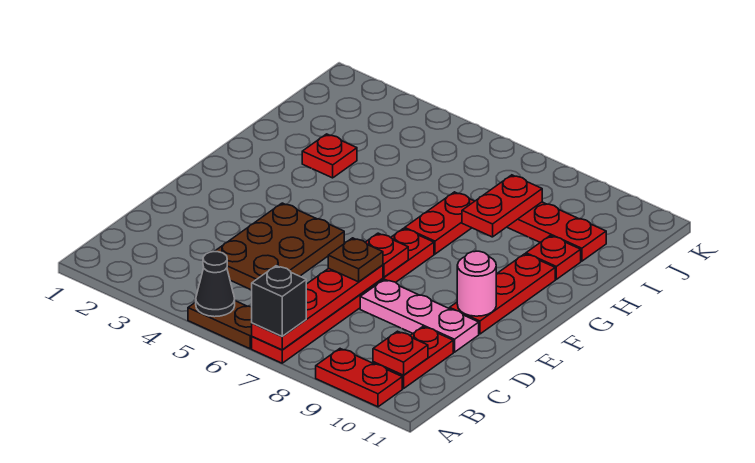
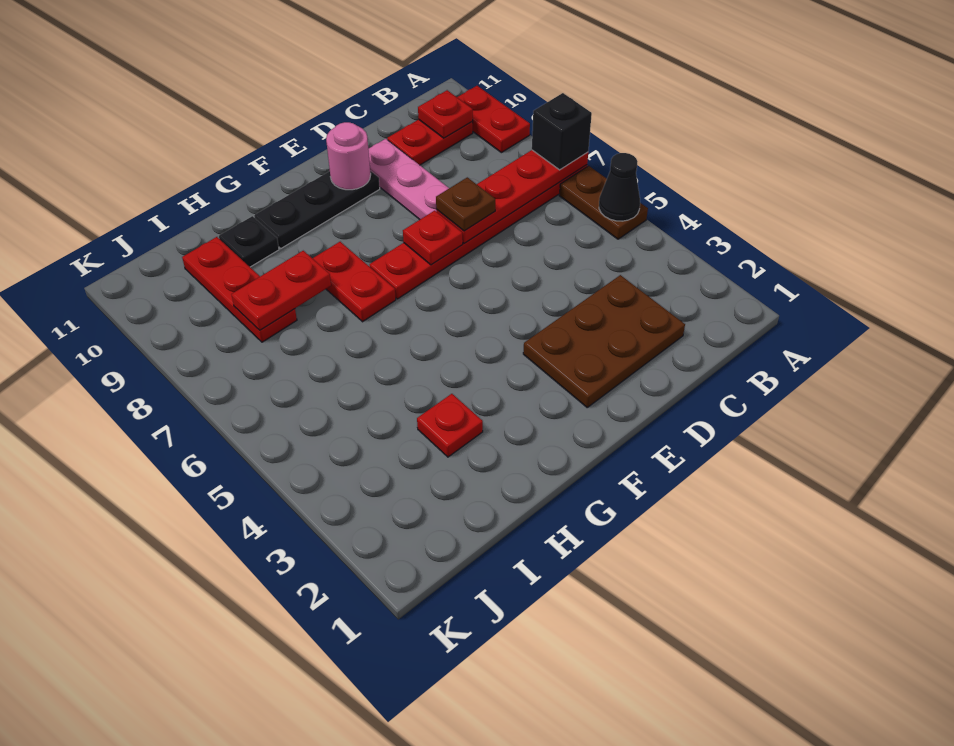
brown 2x3 plate [214,203,344,290] -> brown 2x3 plate moved to [523,275,685,407]
red 1x3 plate [450,254,555,334] -> black 1x3 plate [254,171,380,248]
red 1x2 plate [405,192,474,254] -> red 1x2 plate turned to [312,242,396,322]
red 1x1 plate [526,236,581,279] -> black 1x1 plate [219,216,279,267]

